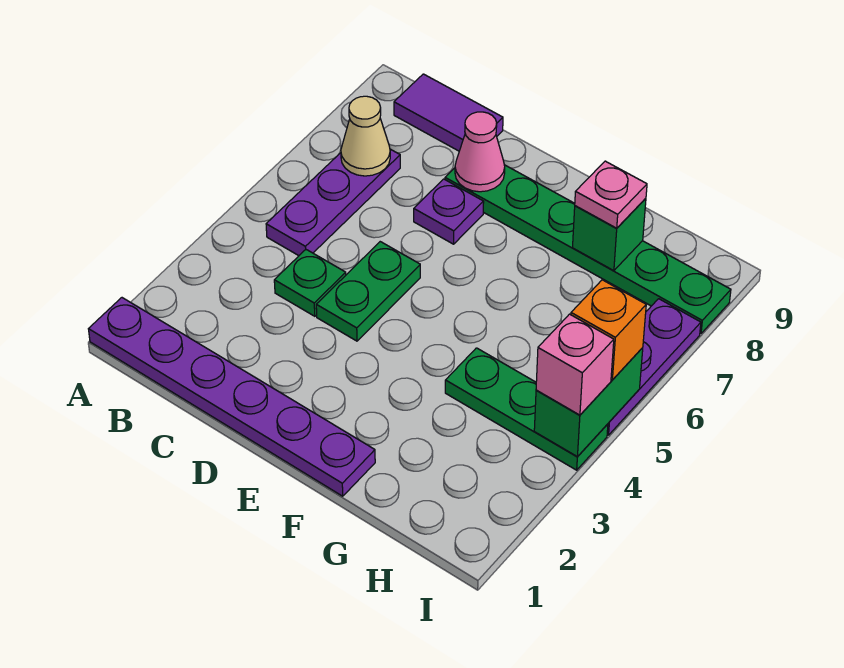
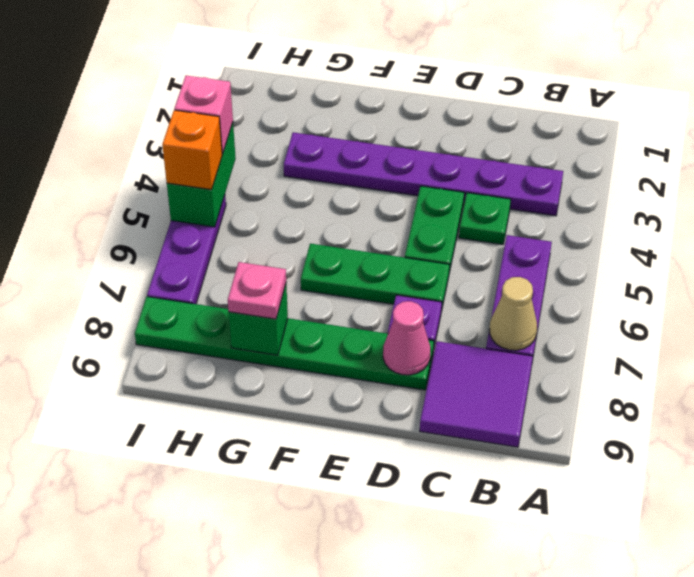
purple 1x6 plate [89,298,375,496] -> purple 1x6 plate moved to [284,132,563,216]
purple 1x2 tile [394,74,503,151] -> purple 2x2 tile [420,341,533,447]
green 1x3 plate [445,348,608,470] -> green 1x3 plate moved to [301,244,450,311]

